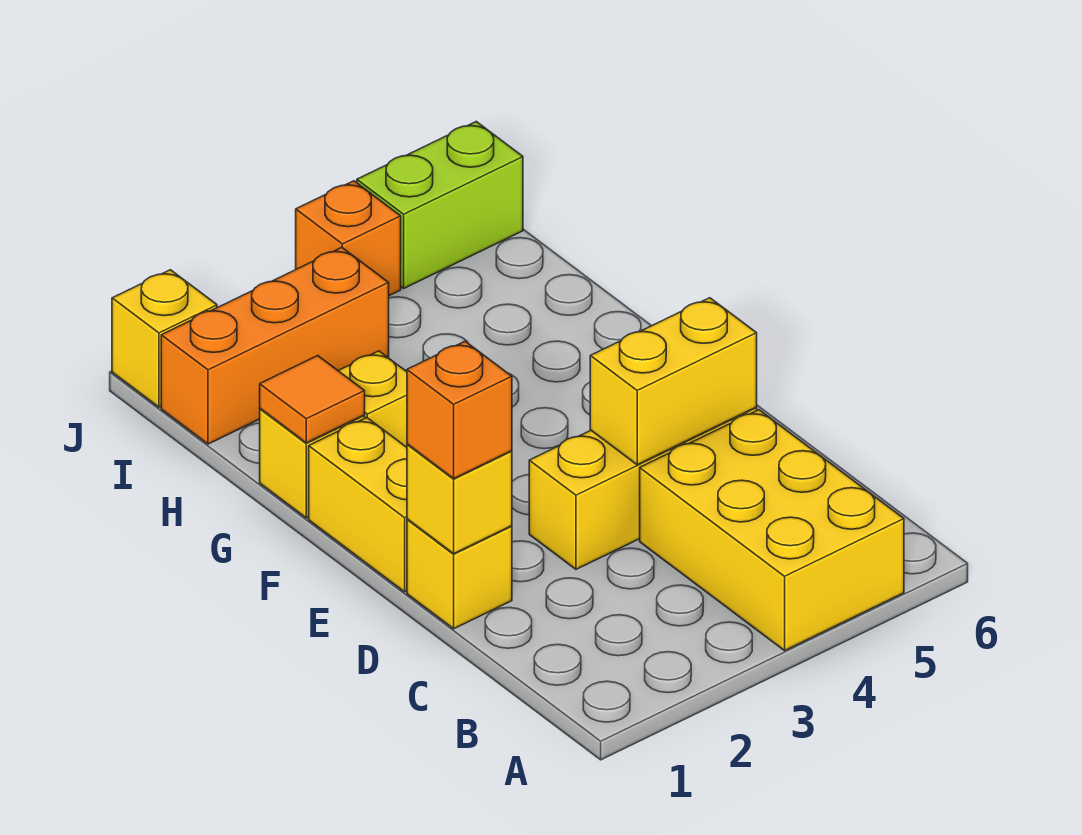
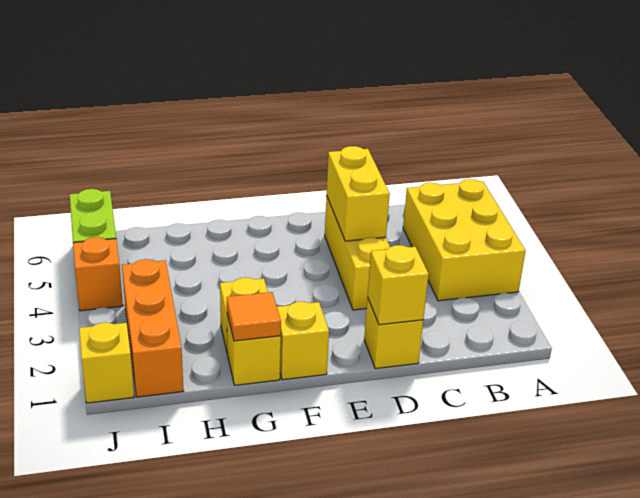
yellow 2x3 brick [640,410,904,651] -> yellow 2x3 brick turned to [403,179,526,301]
orange 1x1 brick [407,341,512,478] -> none
yellow 1x2 brick [309,418,407,592] -> yellow 1x1 brick [277,302,329,380]

